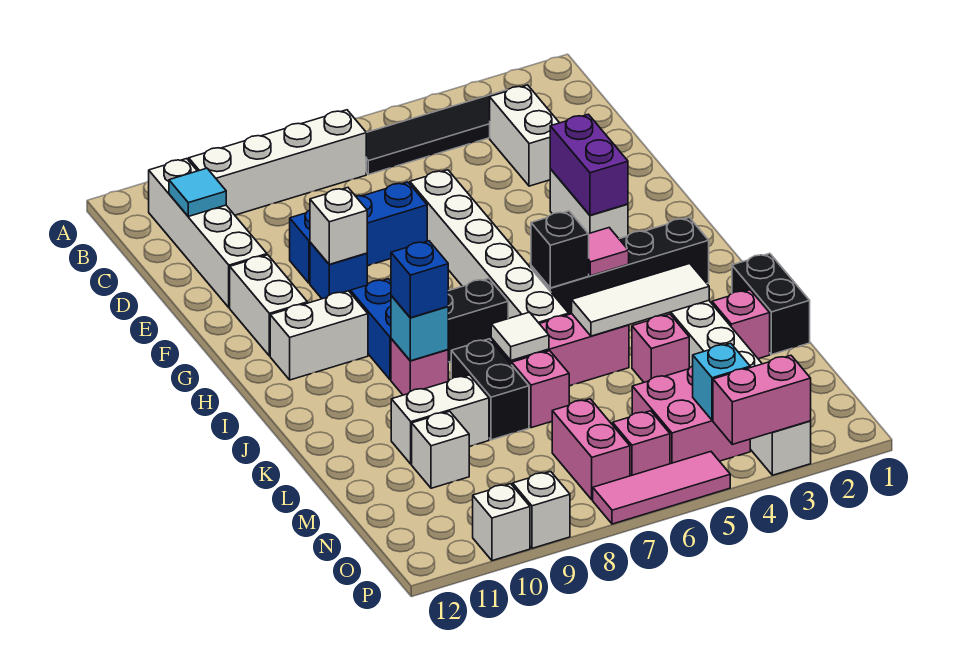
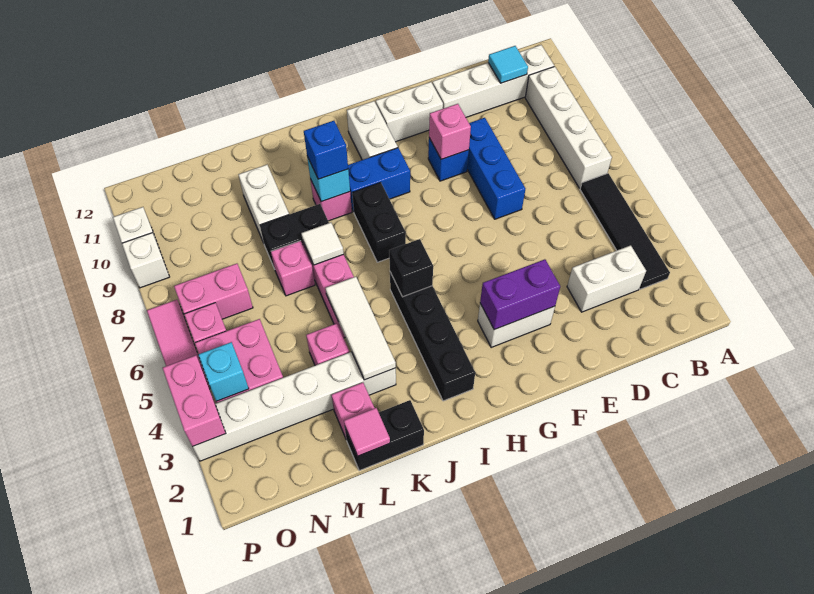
white 1x6 brick [410,170,569,324] -> none
white 1x1 brick [310,188,367,264] -> pink 1x1 brick [429,104,471,159]
pink 1x1 tile [589,228,629,276] -> pink 1x1 tile moved to [344,408,390,456]
white 1x1 brick [412,411,469,488] -> none

